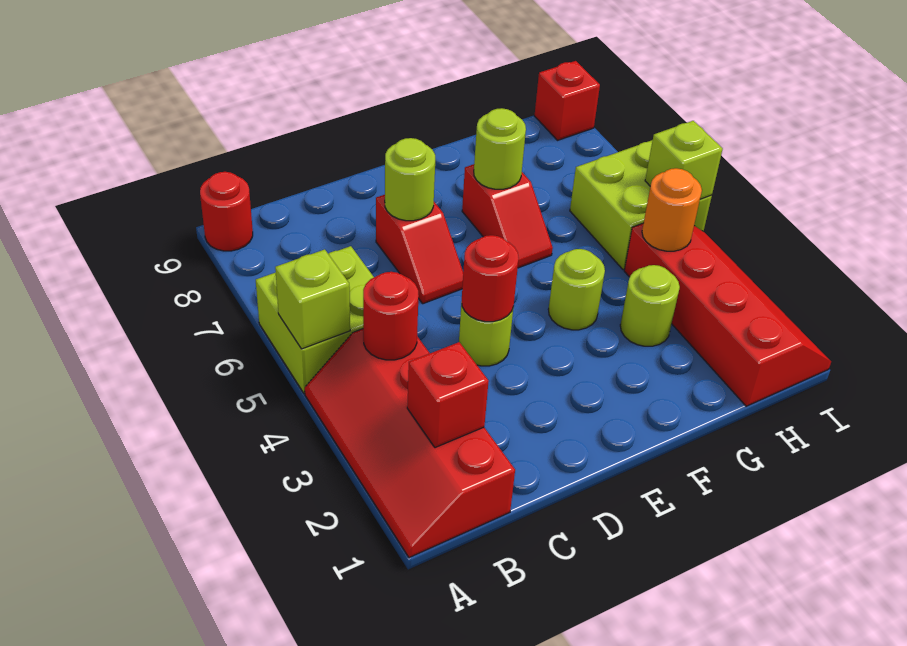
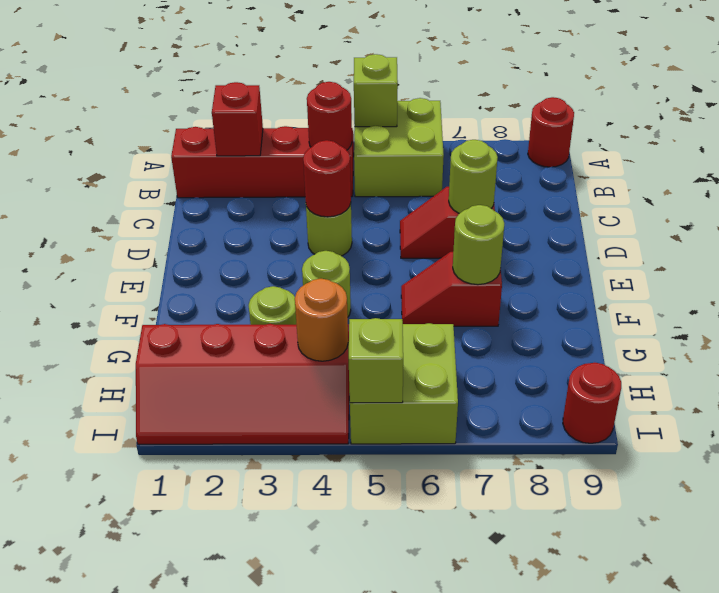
red 1x1 brick [534,61,600,140] -> red 1x1 round brick [563,363,621,443]

